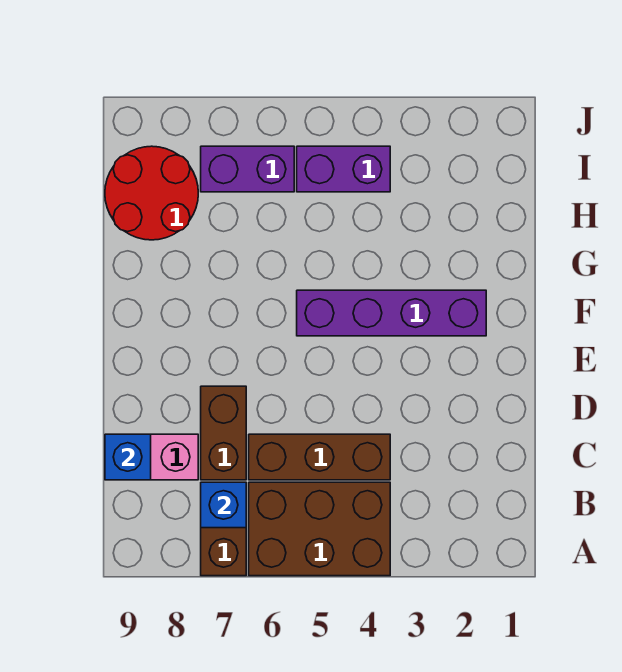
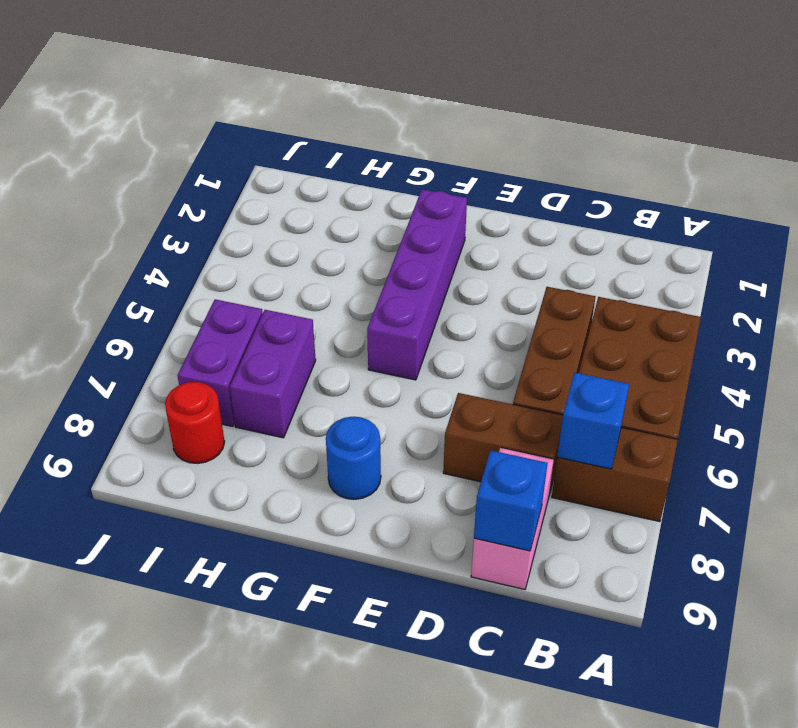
none -> blue 1x1 round brick [326,417,381,499]
red 2x2 round brick [105,146,198,240] -> red 1x1 round brick [165,382,225,463]
purple 1x2 brick [297,146,390,192] -> purple 1x2 brick moved to [230,310,316,438]

